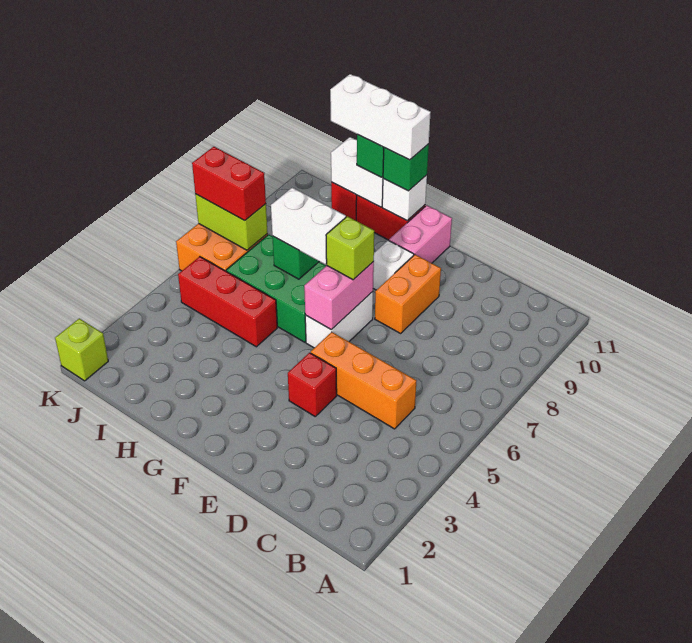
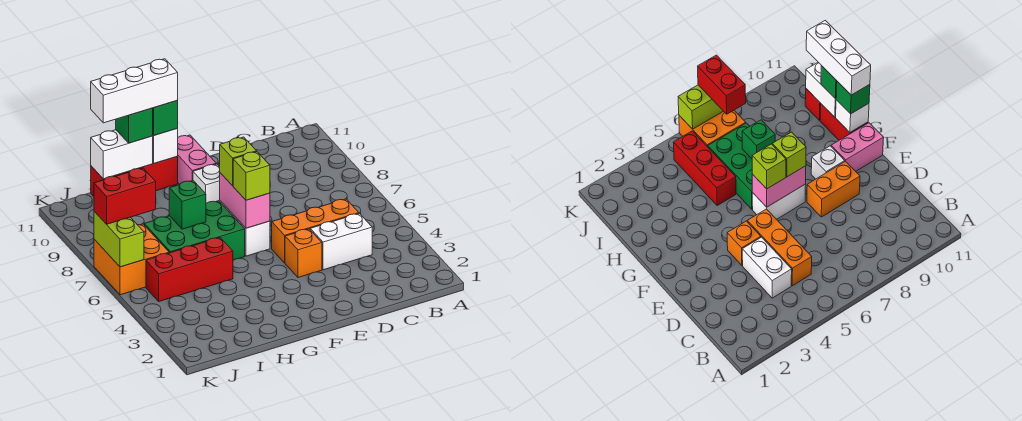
red 1x1 brick [288,353,337,416] -> orange 1x1 brick [285,229,322,277]
white 1x2 brick [271,188,346,264] -> white 1x2 brick moved to [310,213,372,270]
lime 1x2 brick [195,194,268,250] -> lime 1x2 brick turned to [94,211,144,267]
lime 1x1 brick [55,318,108,381] -> lime 1x1 brick moved to [233,152,270,200]

